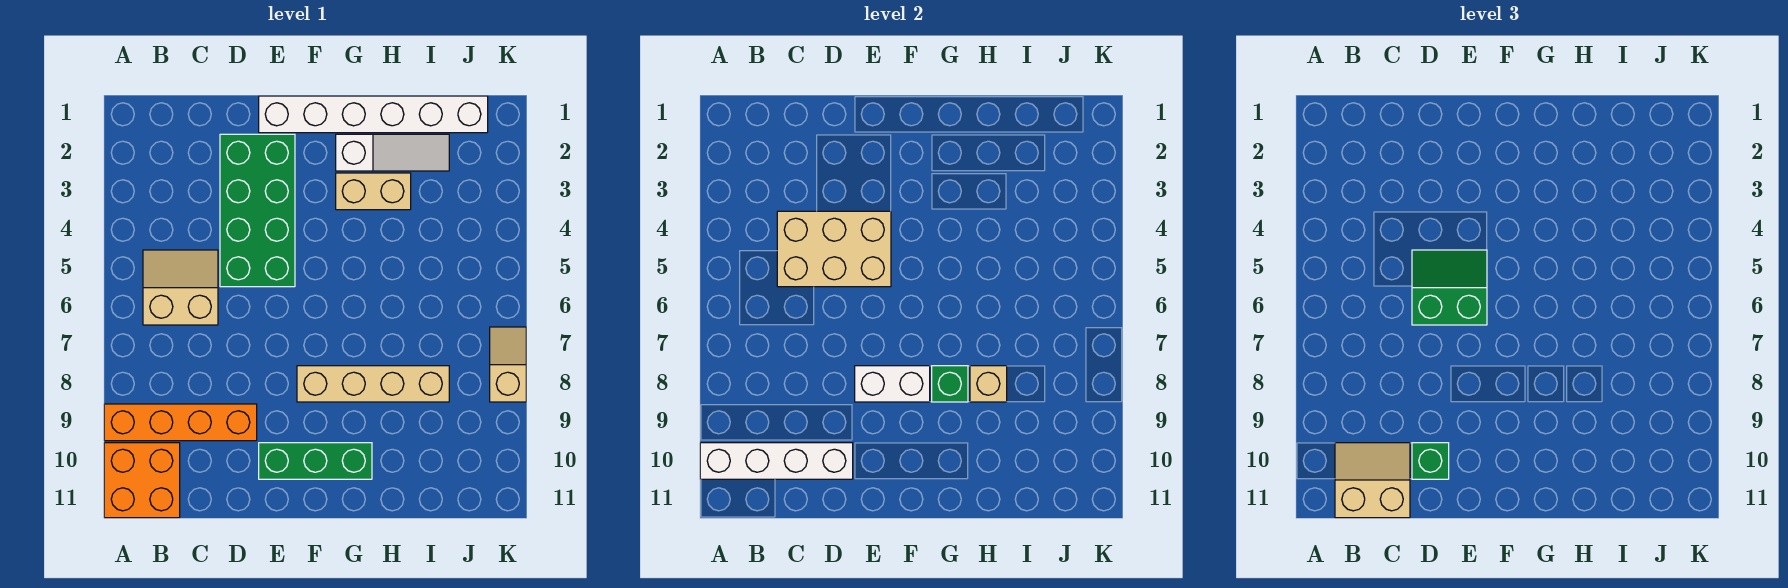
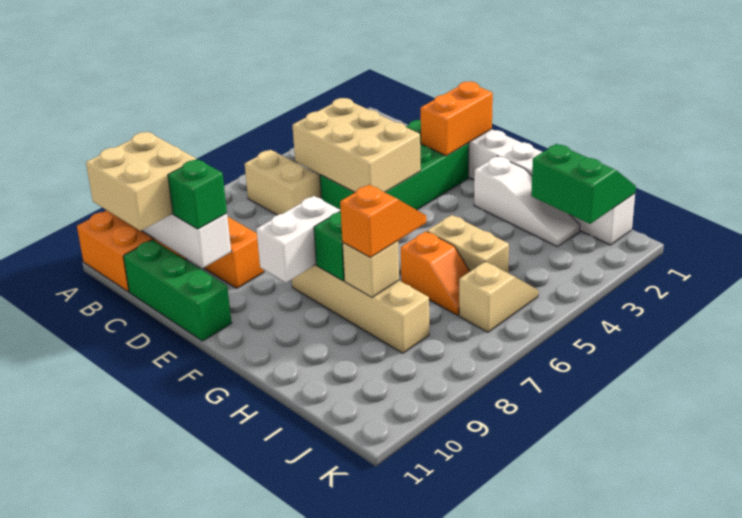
tan 2x2 slope [1335,443,1410,518] -> tan 2x2 brick [86,132,197,231]
green 2x2 slope [1412,250,1487,325] -> green 2x2 slope moved to [531,144,636,224]
none -> orange 1x2 brick [421,81,493,156]
white 1x2 brick [855,366,930,402] -> white 1x2 brick turned to [257,196,340,283]
green 1x3 brick [259,443,372,479] -> green 1x3 brick moved to [123,240,232,341]
tan 1x2 brick [336,173,411,210] -> tan 1x2 brick moved to [427,215,509,273]
none -> orange 1x2 slope [401,231,470,315]
none -> orange 1x2 slope [340,185,426,257]
tan 1x2 slope [490,327,526,402] -> tan 1x2 slope moved to [459,261,538,332]

